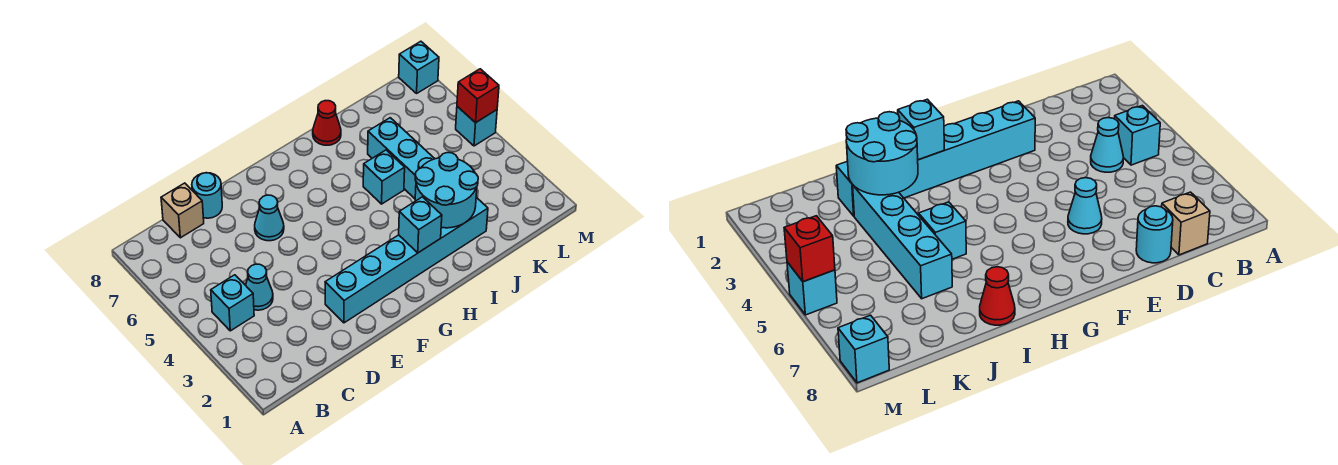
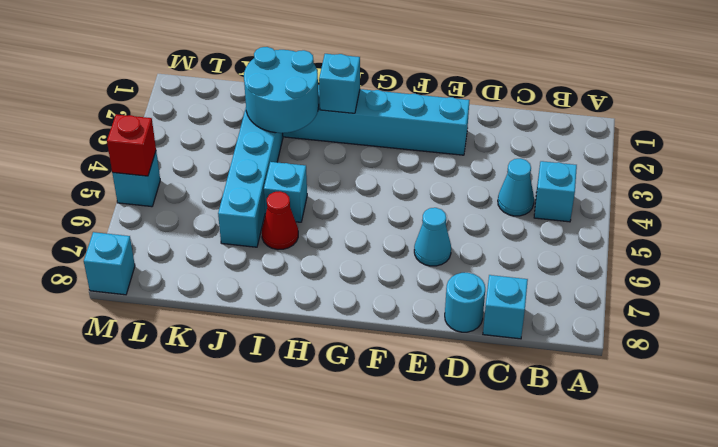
tan 1x1 brick [161,183,204,238] -> cyan 1x1 brick [483,275,528,339]
red 1x1 cone [313,101,341,145] -> red 1x1 cone moved to [262,191,298,250]

